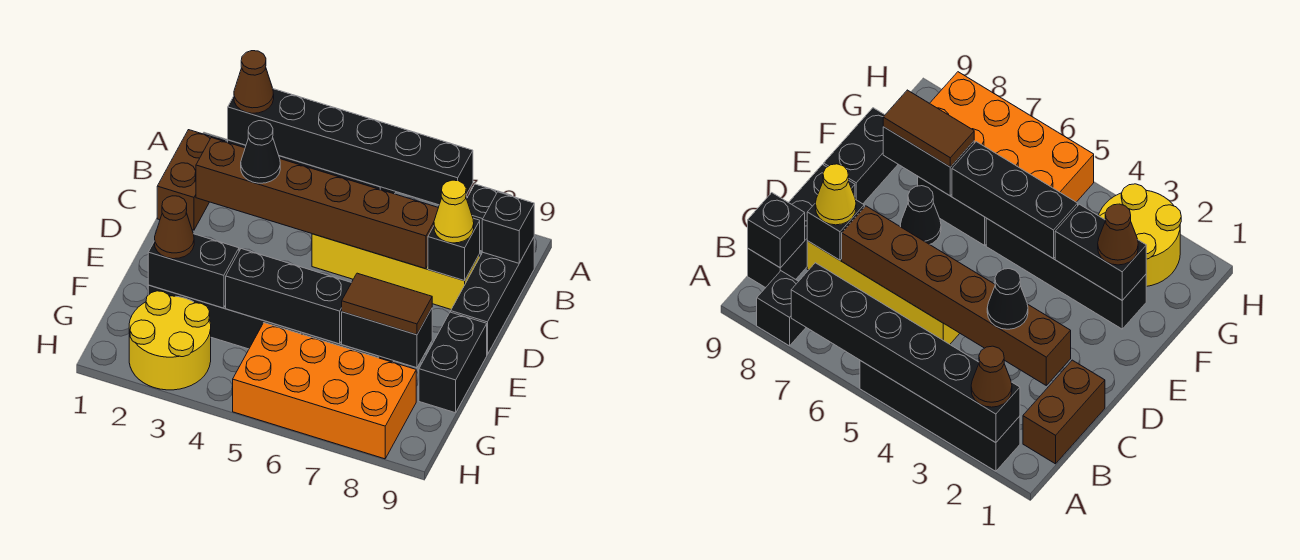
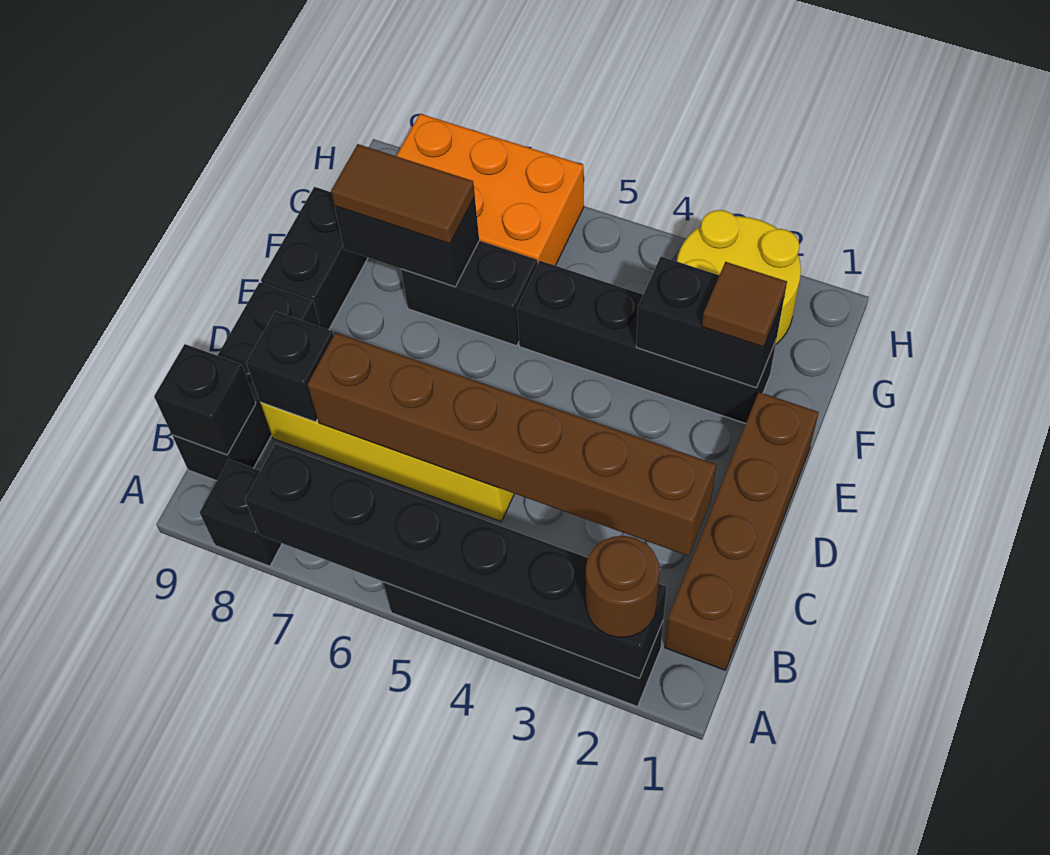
brown 1x1 cone [234,51,274,113] -> brown 1x1 round brick [586,536,660,637]
brown 1x2 brick [157,130,225,230] -> brown 1x4 brick [665,392,819,670]
black 1x1 cone [241,121,280,183] -> none
yellow 1x1 cone [434,180,474,243] -> none
black 1x1 cone [900,186,941,245] -> none
brown 1x1 cone [155,196,194,259] -> brown 1x1 tile [702,262,787,347]
black 1x3 brick [226,249,351,344] -> none
orange 2x4 brick [233,323,416,459] -> orange 2x3 brick [397,114,584,266]

